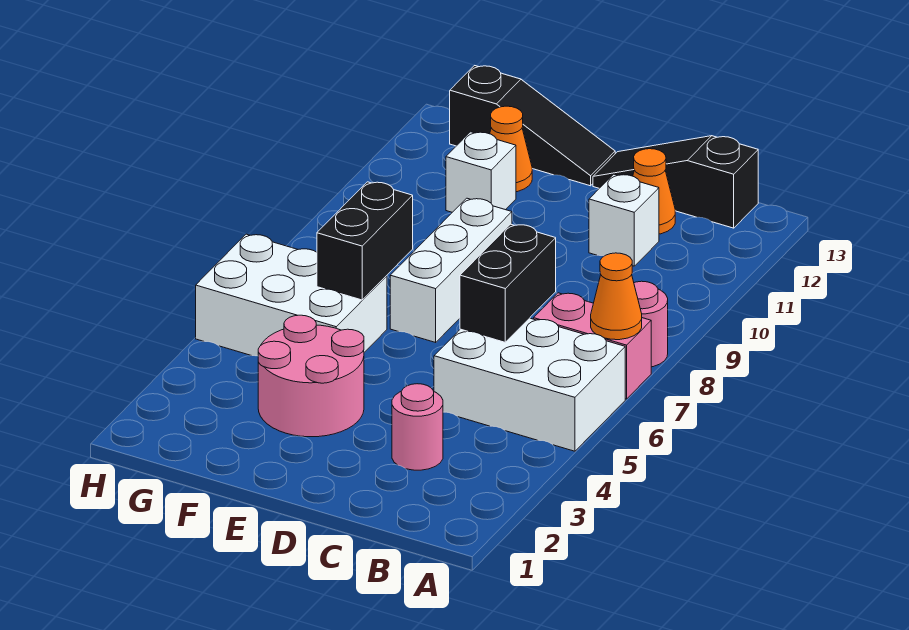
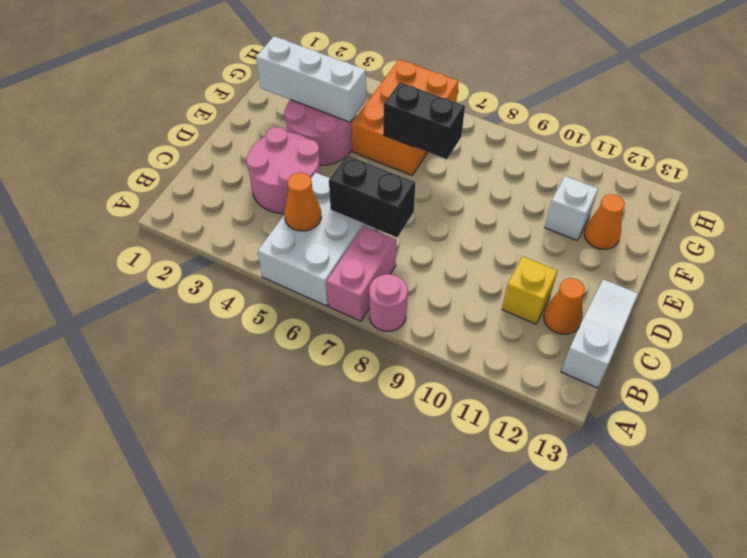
orange 1x1 cone [591,253,642,340] -> orange 1x1 cone moved to [284,172,321,231]
black 1x3 slope [593,136,758,228] -> white 1x3 slope [561,279,638,388]
pink 1x1 round brick [392,384,443,470] -> pink 2x2 round brick [246,127,320,214]
white 1x1 brick [589,174,659,266] -> yellow 1x1 brick [502,256,557,324]
white 1x3 brick [390,198,512,342] -> white 1x3 brick moved to [256,36,366,122]
black 1x3 slope [450,66,615,186] -> none
white 2x3 brick [196,234,387,356] -> orange 2x3 brick [352,60,459,175]

